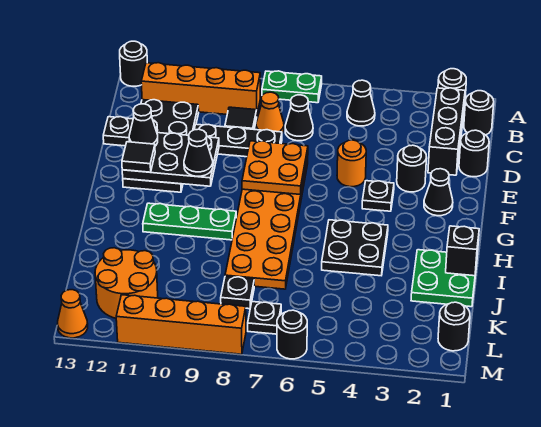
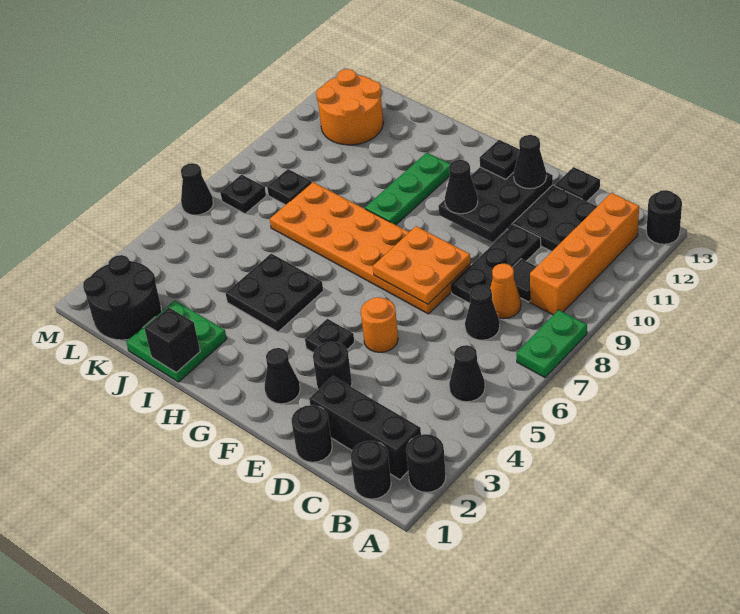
black 1x1 tile [122,142,155,172] -> black 1x1 plate [480,140,520,179]
black 1x1 round brick [438,302,470,351] -> black 2x2 round brick [83,255,162,340]
black 1x1 round brick [277,310,307,359] -> black 1x1 cone [181,163,213,215]
orange 1x4 brick [116,295,246,354] -> none
orange 1x1 cone [57,290,88,338] -> none

